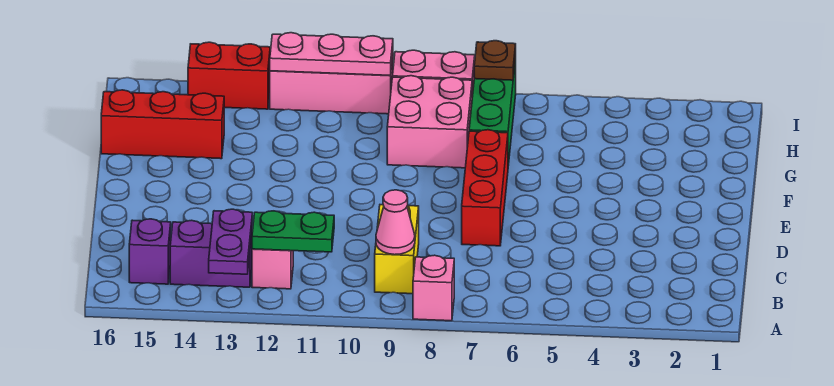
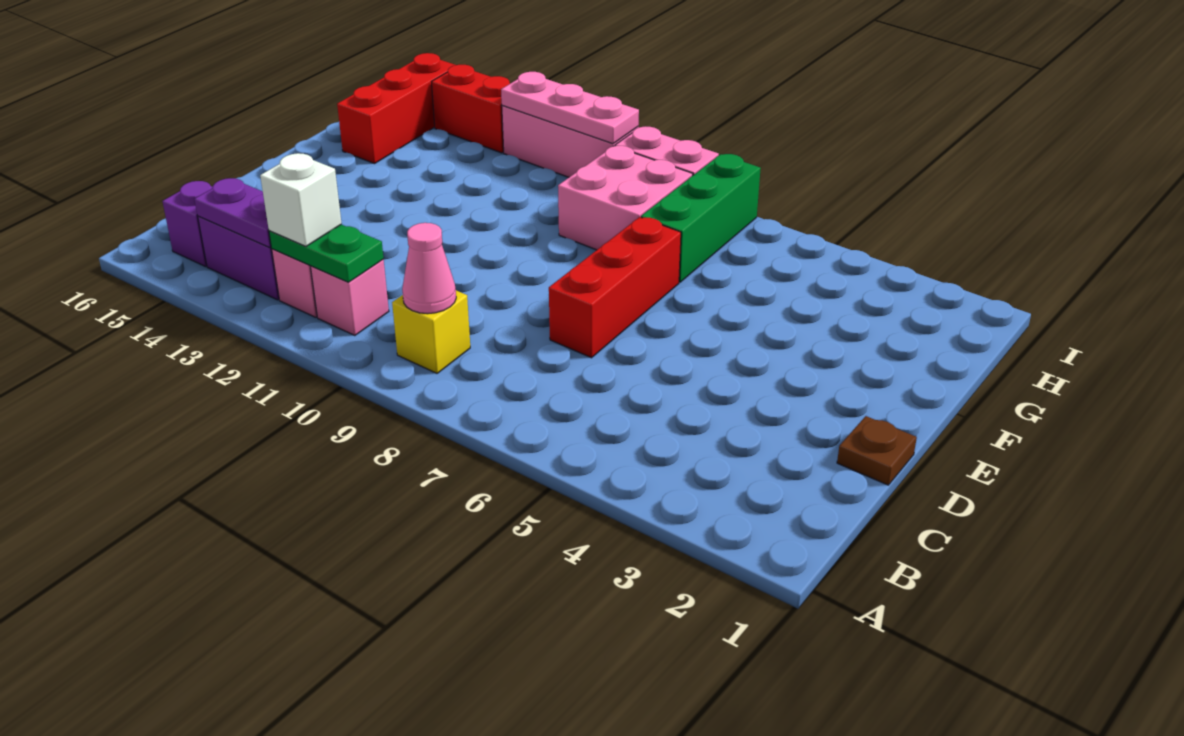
pink 1x1 brick [413,255,454,321] -> pink 1x1 brick moved to [311,259,389,336]
purple 1x2 plate [209,209,252,274] -> purple 1x2 plate turned to [194,178,271,248]
yellow 1x2 brick [375,205,419,294] -> yellow 1x1 brick [392,291,470,373]
none -> white 1x1 brick [260,153,342,246]
red 1x3 brick [101,90,224,159] -> red 1x3 brick turned to [337,53,455,164]
brown 1x1 plate [474,41,516,80] -> brown 1x1 plate moved to [837,416,917,485]

